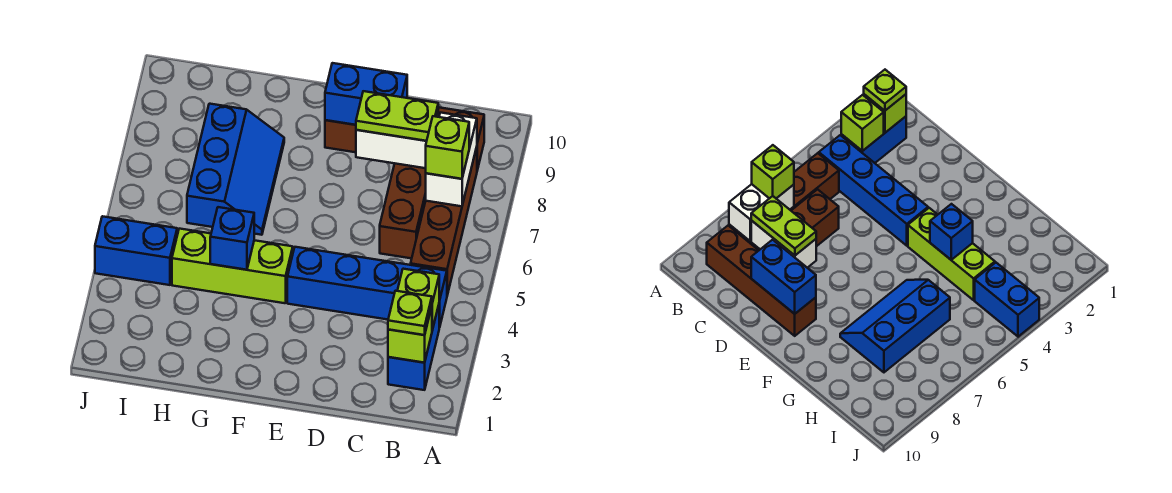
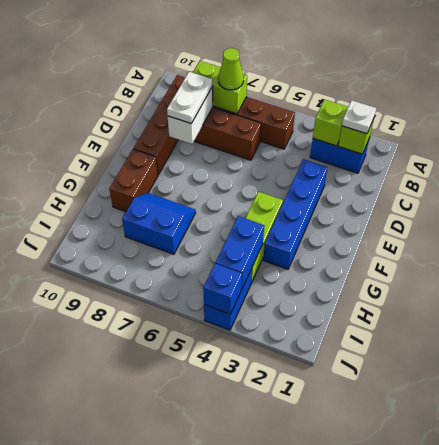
lime 1x1 plate [388,291,432,335] -> white 1x1 plate [342,100,376,134]
blue 1x4 brick [287,247,447,327] -> blue 1x4 brick moved to [263,159,328,269]
white 1x2 brick [426,113,477,206] -> lime 1x2 brick [193,61,247,114]
lime 1x1 brick [426,116,469,179] -> lime 1x1 cone [218,48,244,90]
lime 1x2 plate [356,91,438,141] -> white 1x2 plate [167,72,213,123]
blue 1x2 brick [325,63,407,125] -> blue 1x2 brick moved to [215,216,264,290]
none -> brown 1x2 brick [110,149,158,211]
blue 1x1 brick [210,207,254,270] -> blue 1x1 brick moved to [203,264,242,314]
blue 2x3 slope [187,104,284,235] -> blue 2x2 slope [122,193,196,254]

